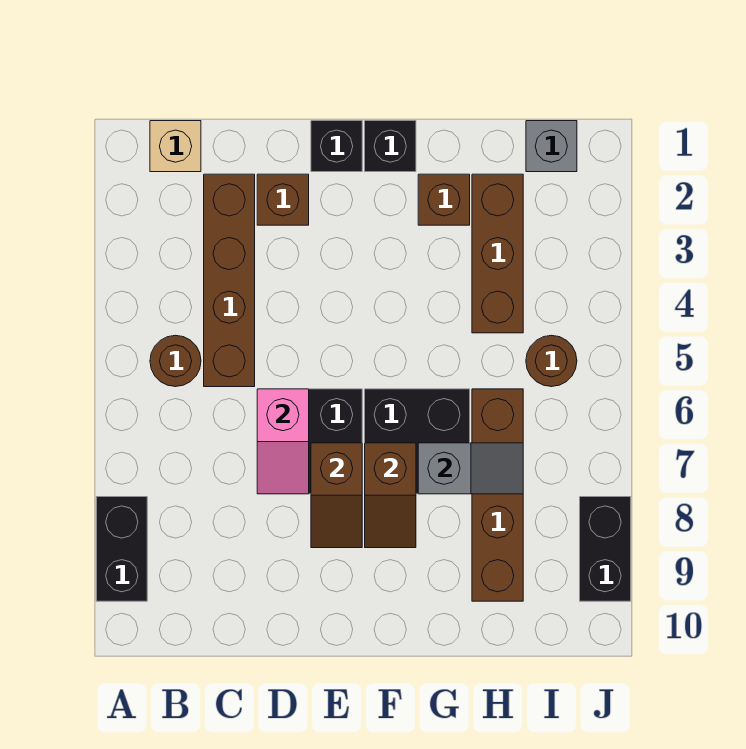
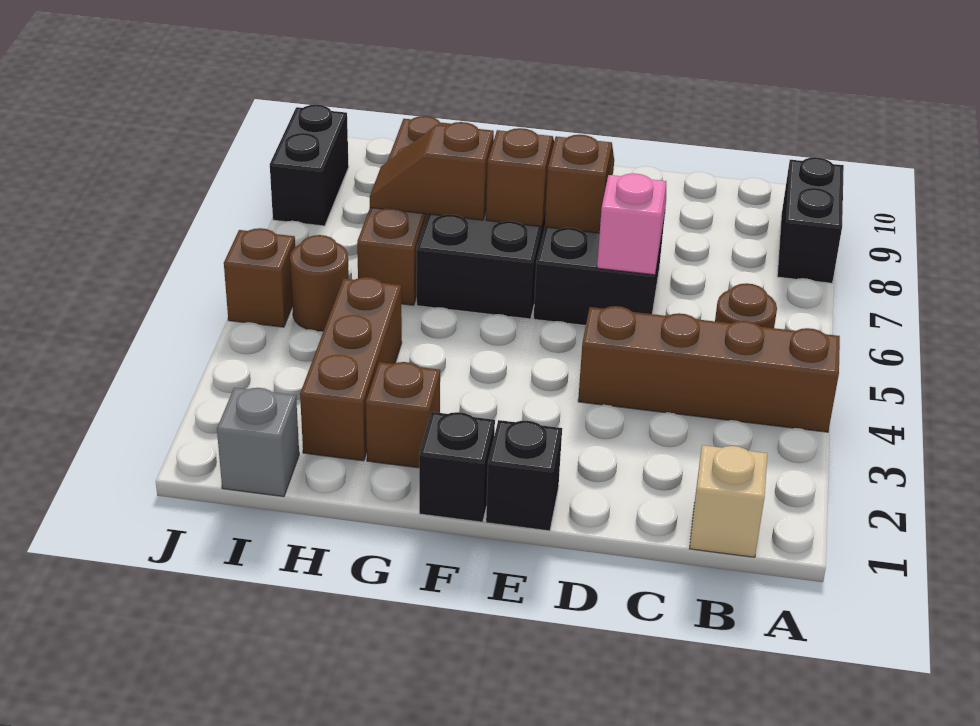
brown 1x4 brick [204,174,255,387] -> brown 1x4 brick turned to [578,306,840,432]
brown 1x1 brick [257,174,309,225] -> brown 1x1 brick moved to [224,228,295,327]
grey 1x2 slope [418,443,523,494] -> brown 1x2 slope [370,122,494,220]

